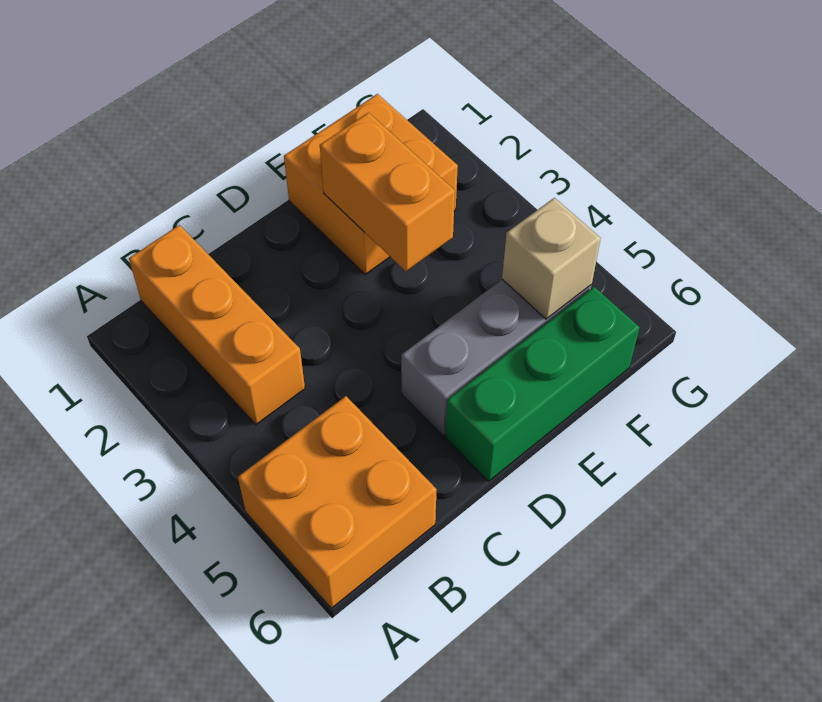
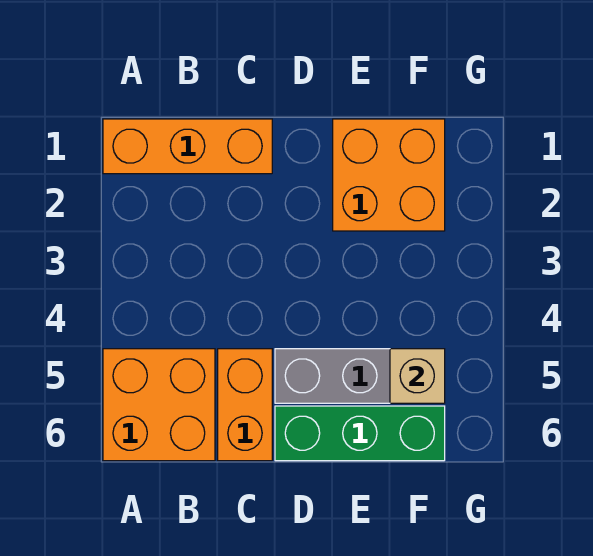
orange 1x3 brick [129,225,305,425] -> orange 1x3 brick turned to [103,119,272,174]
orange 1x2 brick [320,113,455,271] -> orange 1x2 brick moved to [218,349,272,461]

